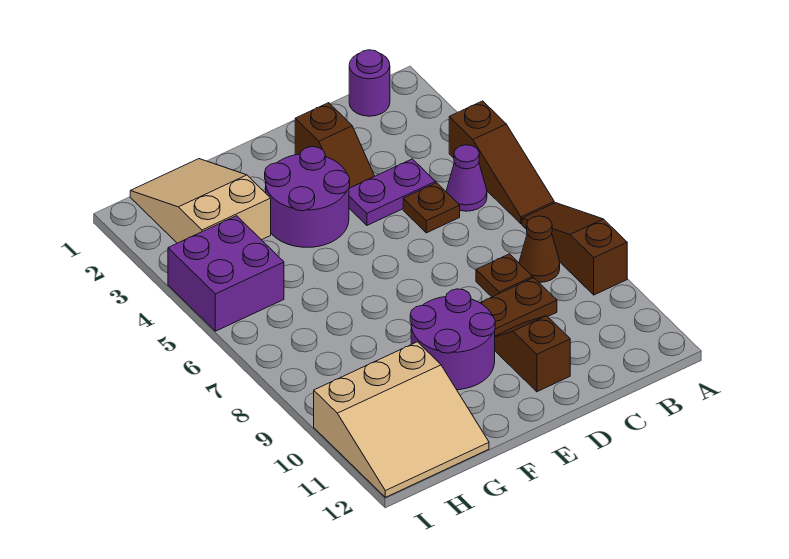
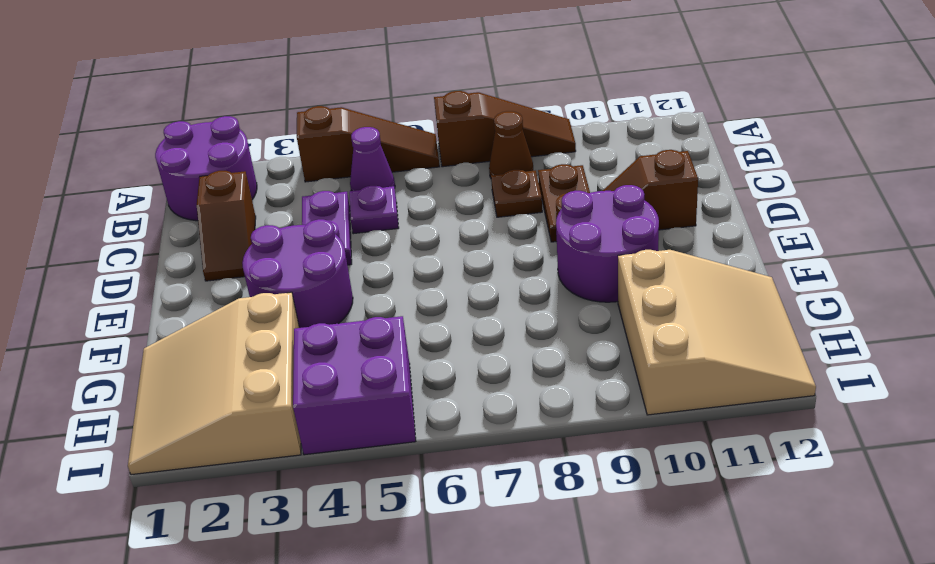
brown 1x3 slope [522,203,627,295] -> brown 1x3 slope turned to [434,91,576,167]
purple 1x1 round brick [349,50,390,116] -> purple 2x2 round brick [155,116,257,221]
brown 1x1 plate [403,183,460,233] -> purple 1x1 plate [349,186,399,234]
brown 1x2 slope [295,103,375,188] -> brown 1x2 slope turned to [197,171,256,281]
tan 2x3 slope [130,159,271,243] -> tan 3x3 slope [128,292,301,475]

